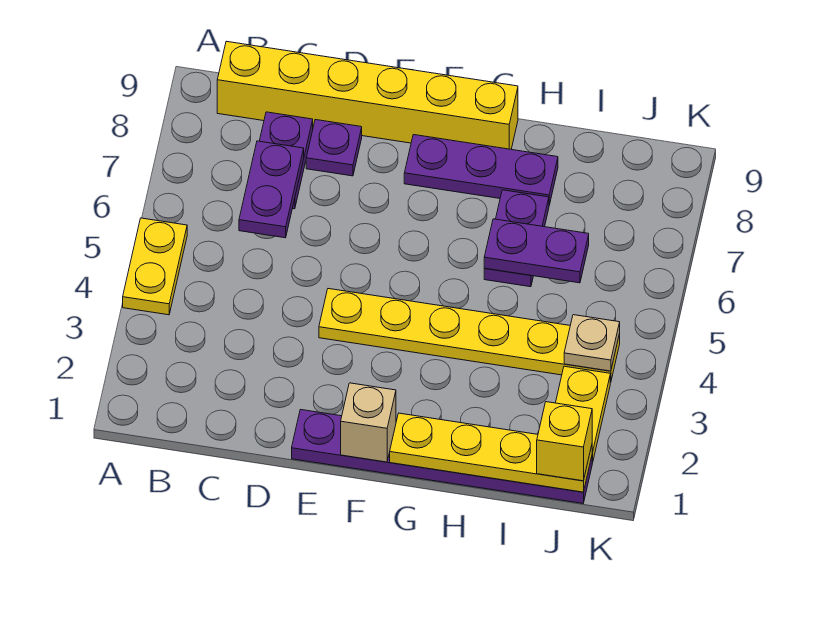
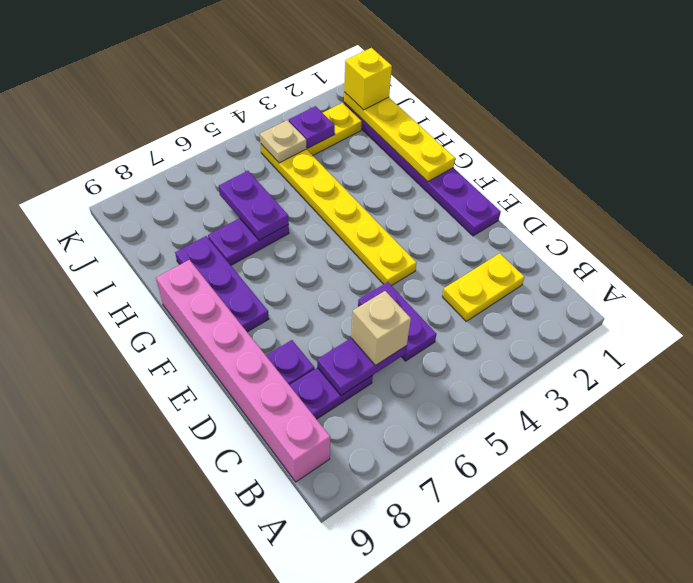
yellow 1x2 plate [123,218,187,315] -> yellow 1x2 plate moved to [442,253,524,321]
yellow 1x6 brick [217,41,518,149] -> pink 1x6 brick [156,260,330,482]
none -> purple 1x2 plate [358,282,436,361]
tan 1x1 brick [341,383,396,462] -> tan 1x1 brick moved to [351,291,411,366]
none -> purple 1x1 plate [289,106,335,148]

